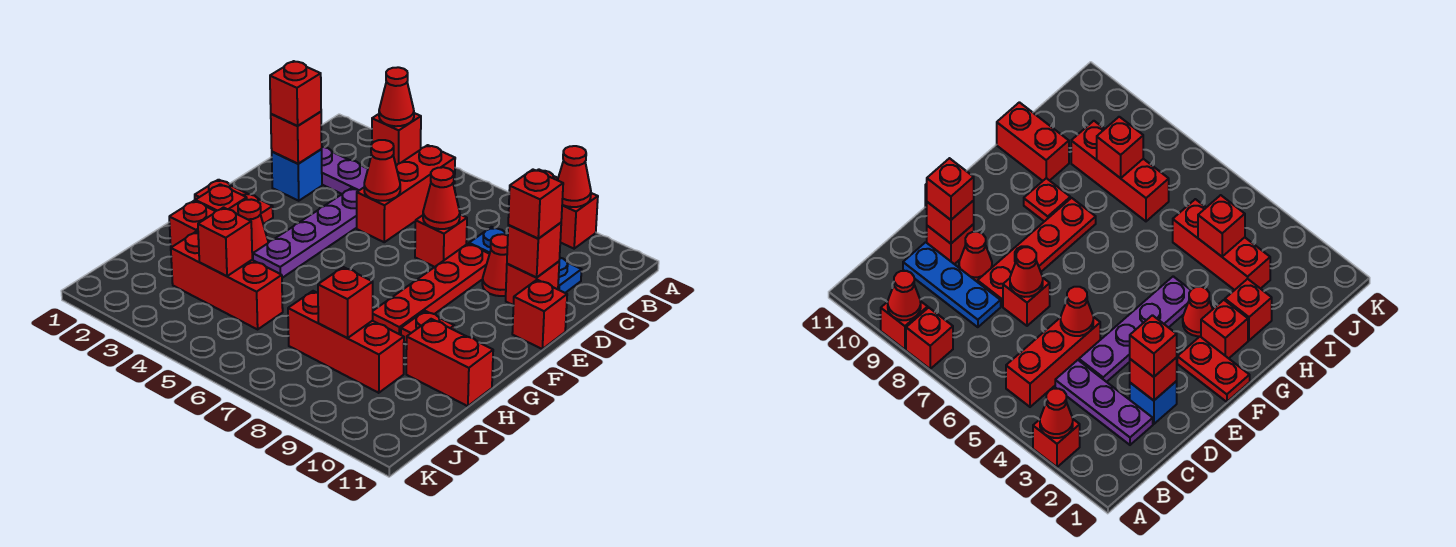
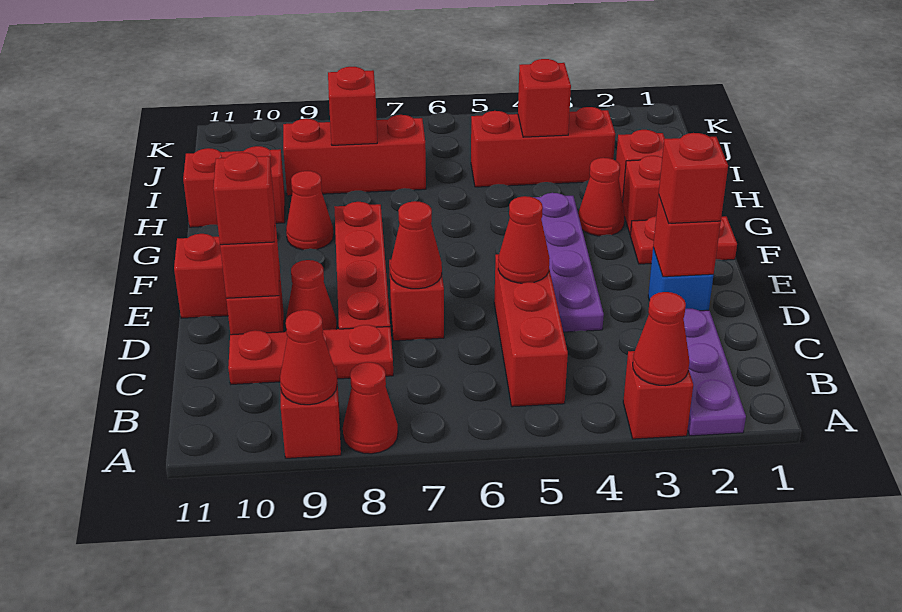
red 1x1 brick [906,308,953,369] -> red 1x1 cone [343,362,398,454]
purple 1x3 plate [322,147,368,194] -> purple 1x3 plate turned to [683,309,746,436]
blue 1x3 plate [469,227,582,293] -> red 1x3 plate [228,325,393,384]
red 1x1 plate [401,311,454,343] -> red 1x1 cone [286,171,333,250]

